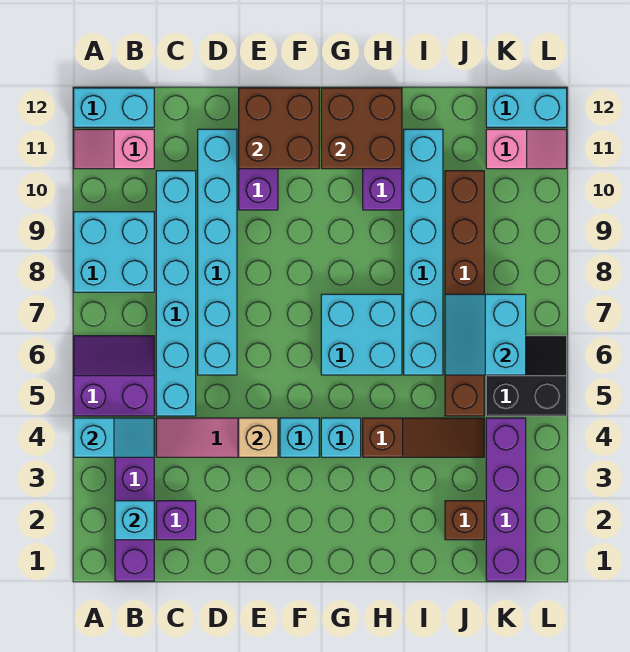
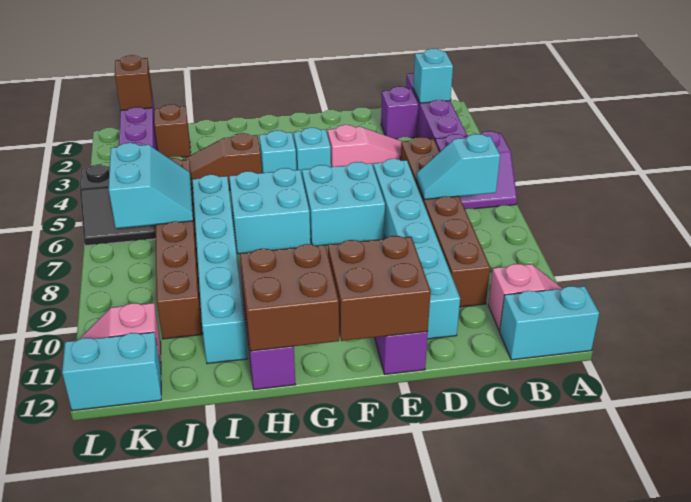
cyan 1x2 slope [74,418,154,457] -> cyan 1x2 slope moved to [416,134,500,199]
cyan 2x2 brick [74,212,154,292] -> cyan 2x2 brick moved to [302,162,385,246]
cyan 1x6 brick [156,171,196,416] -> brown 1x6 brick [401,137,490,307]
tan 1x1 brick [239,418,278,457] -> none
none -> brown 1x1 brick [115,55,152,111]

